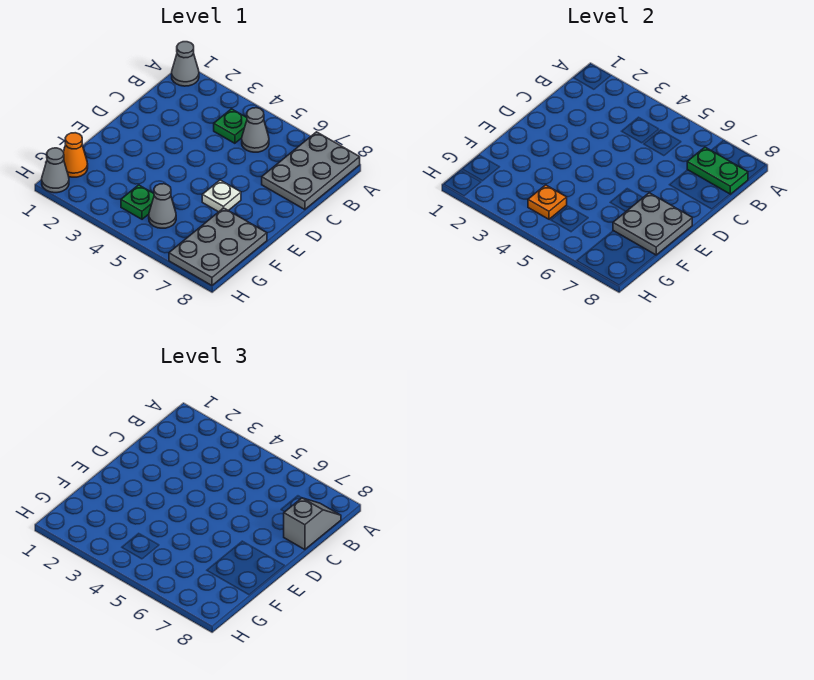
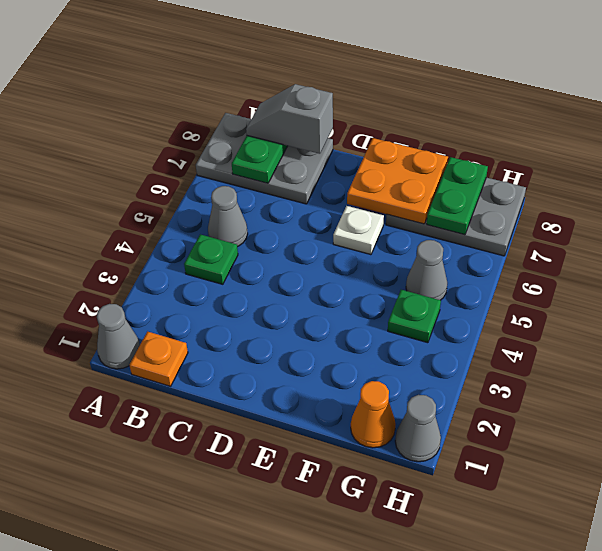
grey 2x2 plate [613,193,692,255] -> orange 2x2 plate [347,138,448,224]
orange 1x1 plate [528,185,567,219] -> orange 1x1 plate moved to [129,332,188,386]
none -> green 1x2 plate [427,157,488,235]

